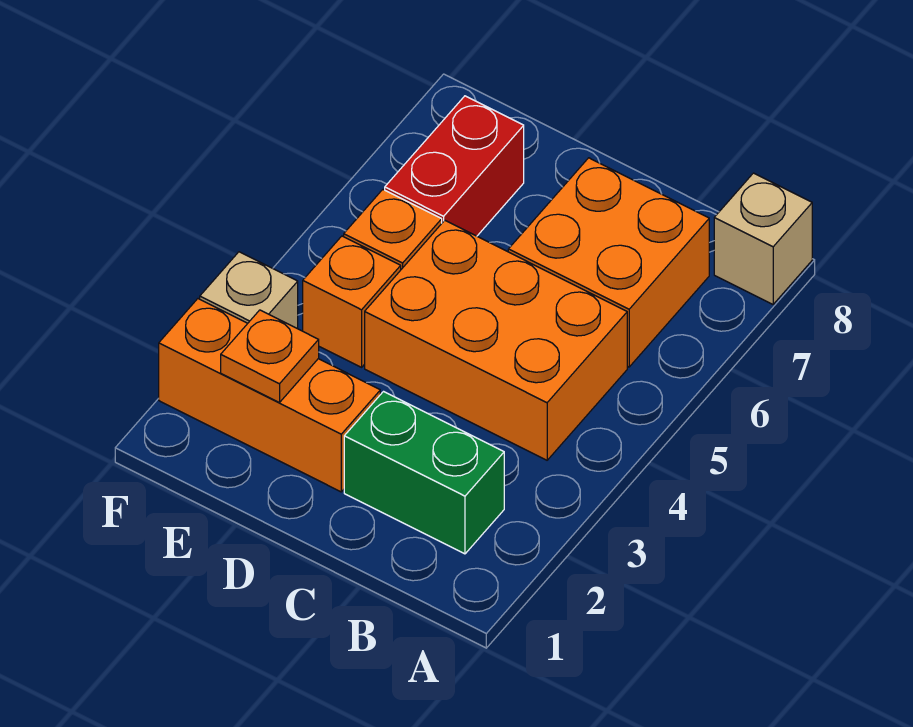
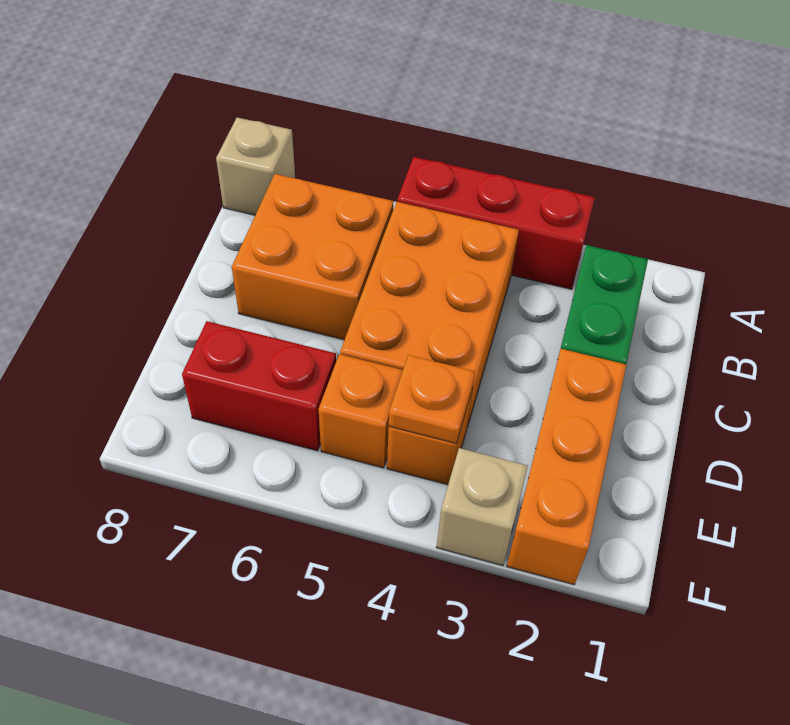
none -> red 1x3 brick [397,157,595,289]
orange 1x1 plate [221,310,319,403] -> orange 1x1 plate moved to [389,355,475,443]

